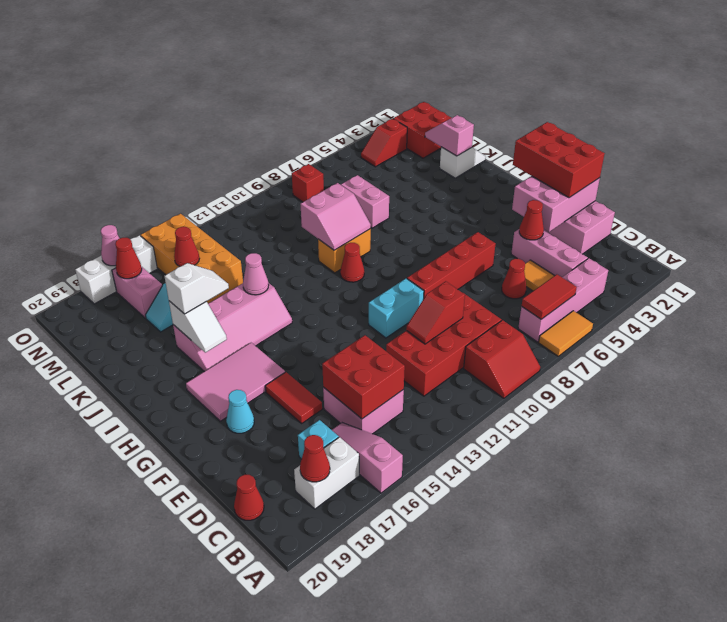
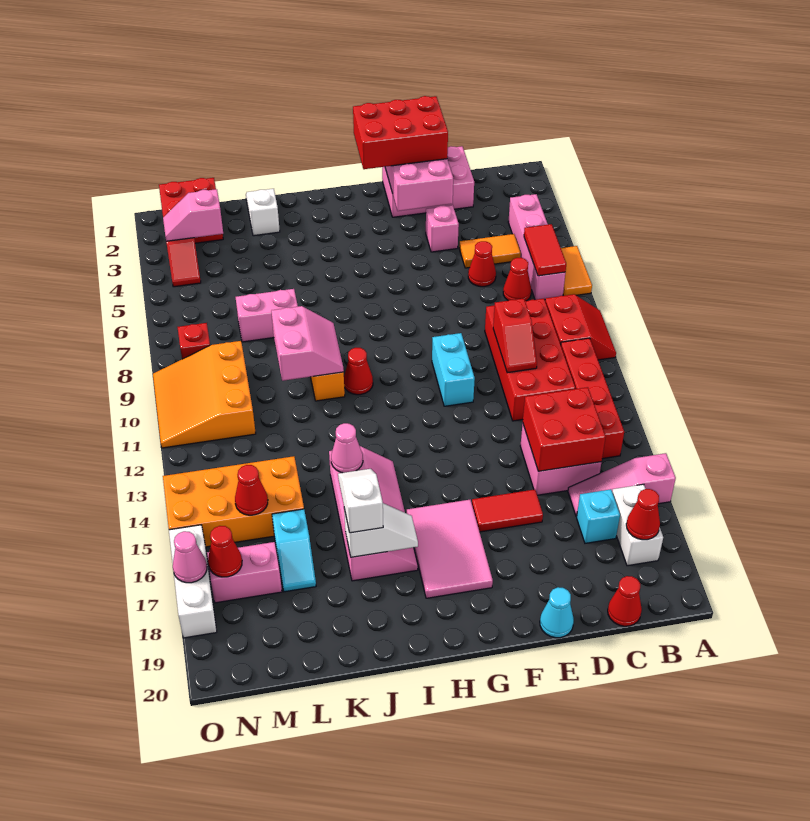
pink 1x3 brick [511,229,588,277] -> pink 1x1 brick [426,205,459,252]
red 1x1 cone [519,200,544,240] -> red 1x1 cone moved to [503,258,531,301]
red 1x4 brick [407,232,495,297] -> red 1x4 brick moved to [561,338,624,459]
cyan 1x1 cone [226,390,254,433] -> cyan 1x1 cone moved to [540,587,574,638]
pink 1x2 slope [425,115,474,156] -> pink 1x2 slope moved to [163,189,223,241]
none -> orange 3x3 slope [153,341,256,448]

